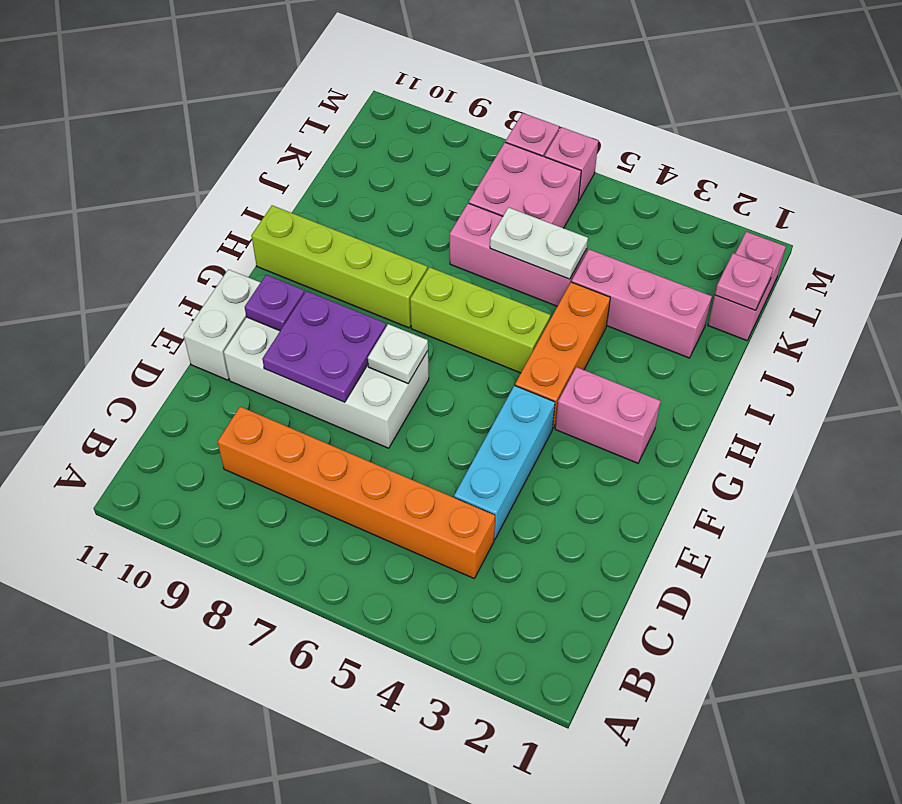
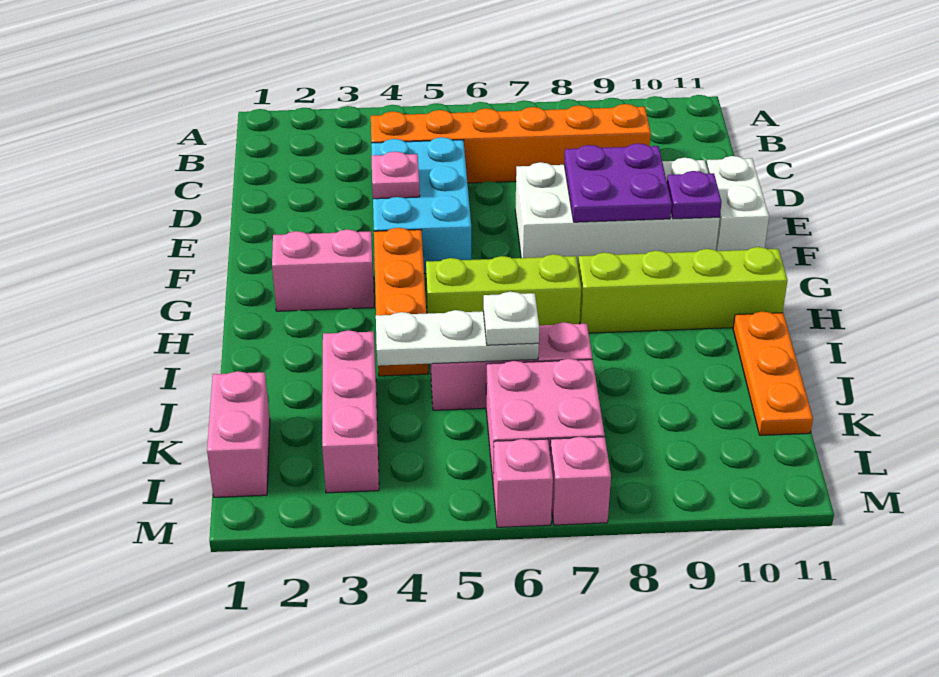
cyan 1x3 brick [454,385,555,540] -> cyan 2x3 brick [371,137,471,274]
white 1x1 plate [368,324,428,383] -> white 1x1 plate moved to [483,292,539,345]
none -> orange 1x3 plate [733,311,813,435]
pink 1x3 brick [572,249,712,358] -> pink 1x3 brick turned to [322,330,379,493]
white 1x2 plate [490,208,588,279] -> white 1x3 plate [376,310,539,366]
pink 1x1 plate [715,253,773,310] -> pink 1x1 plate moved to [371,151,420,199]

